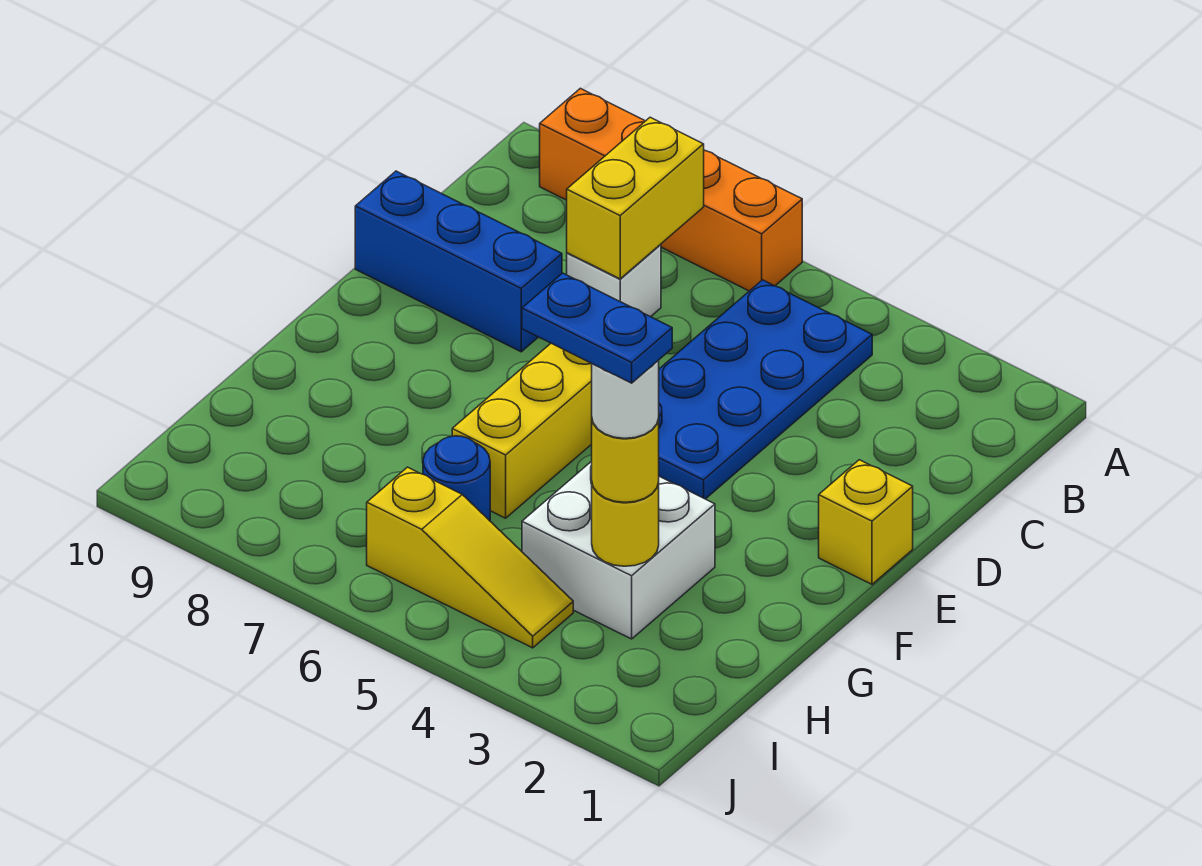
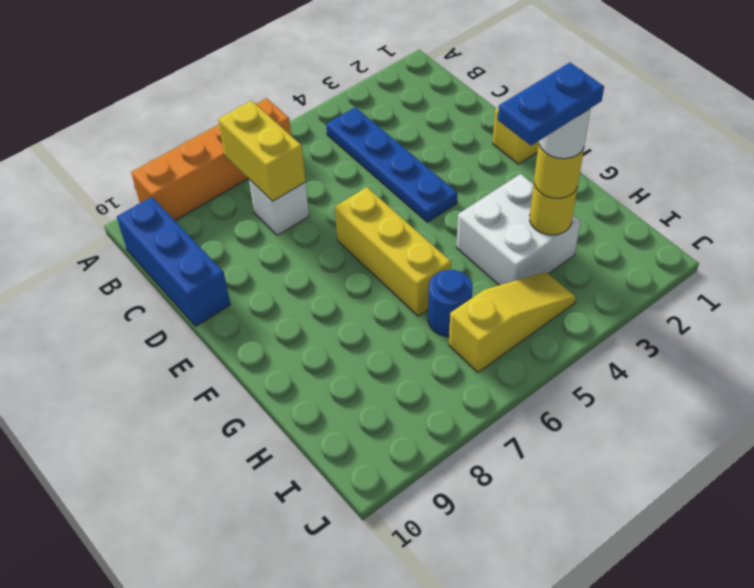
blue 2x4 plate [658,280,872,499] -> blue 1x4 plate [326,107,458,222]
blue 1x3 brick [355,171,562,352] -> blue 1x3 brick turned to [117,197,230,326]

